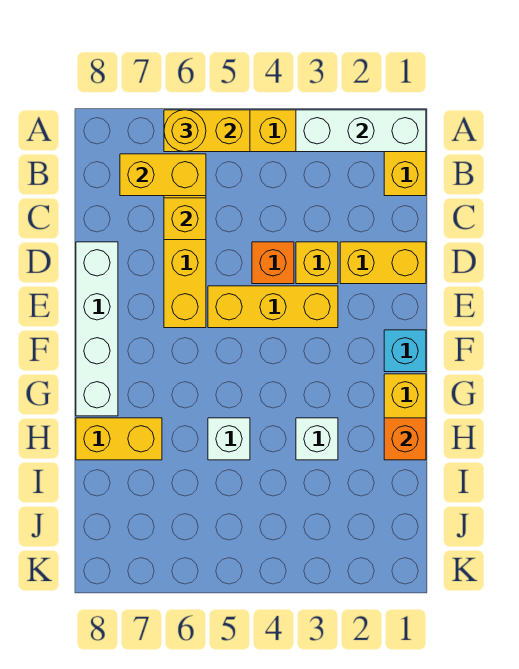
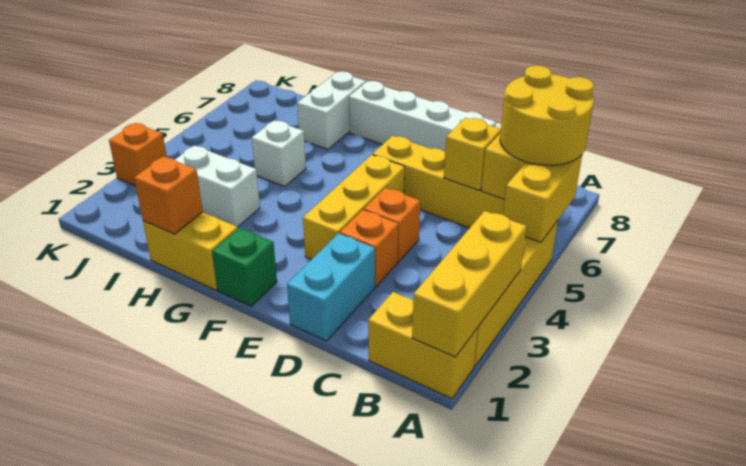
white 1x3 brick [296,110,426,152] -> yellow 1x3 brick [412,211,527,357]
yellow 1x1 round brick [164,110,206,152] -> yellow 2x2 round brick [500,65,594,166]
yellow 1x2 brick [340,242,426,284] -> cyan 1x2 brick [287,233,375,341]
yellow 1x1 brick [296,242,338,284] -> orange 1x1 brick [340,210,398,287]
cyan 1x1 brick [384,330,426,372] -> green 1x1 brick [212,228,277,306]
white 1x1 brick [296,418,338,460] -> white 1x2 brick [175,146,260,227]
yellow 1x2 brick [76,418,162,460] -> white 1x2 brick [297,71,366,150]
none -> orange 1x1 brick [109,123,167,186]

